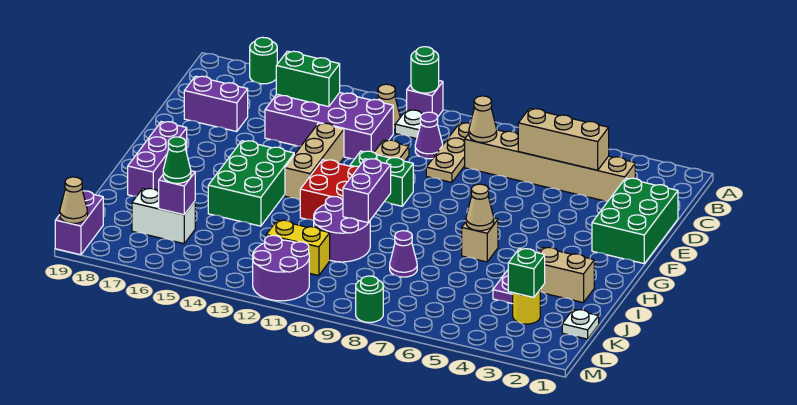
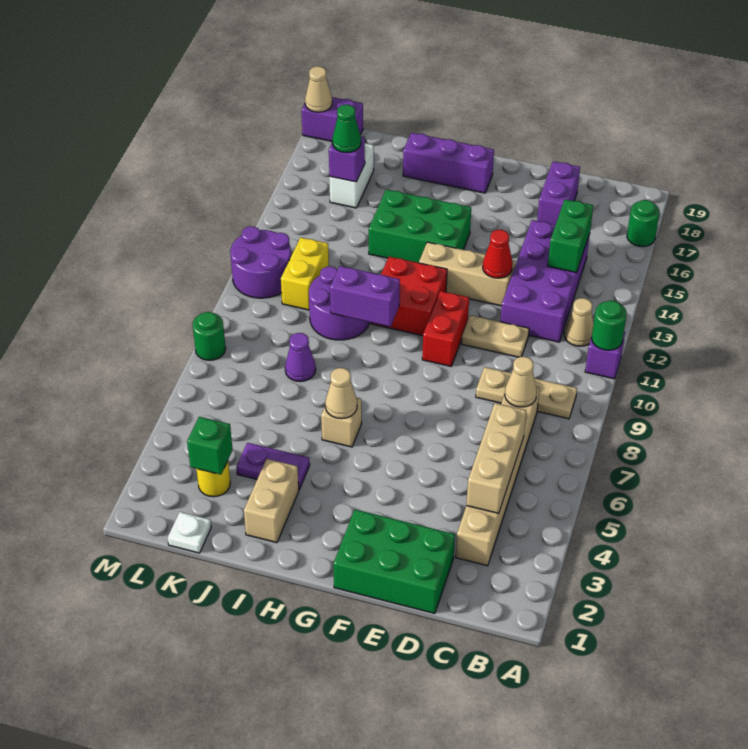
white 1x1 plate [395,110,422,139] -> none
purple 1x1 cone [415,112,443,159] -> none
none -> red 1x1 cone [483,230,513,278]
green 1x2 brick [350,151,413,206] -> red 1x2 brick [422,291,469,366]

